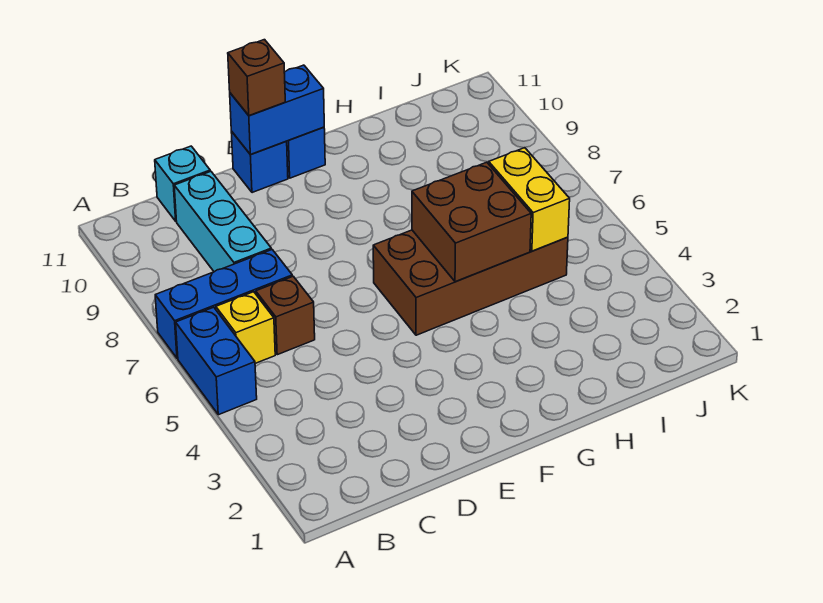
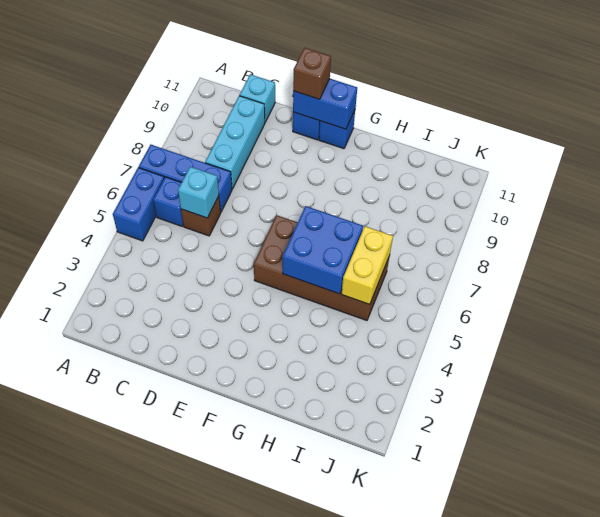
yellow 1x1 brick [216,292,275,363] -> blue 1x1 brick [153,177,183,226]
none -> cyan 1x1 brick [178,167,219,218]
brown 2x2 brick [412,162,531,282] -> blue 2x2 brick [283,206,363,294]

